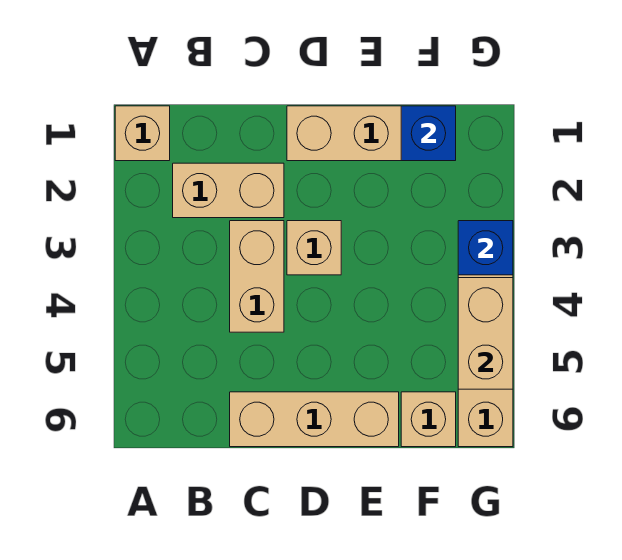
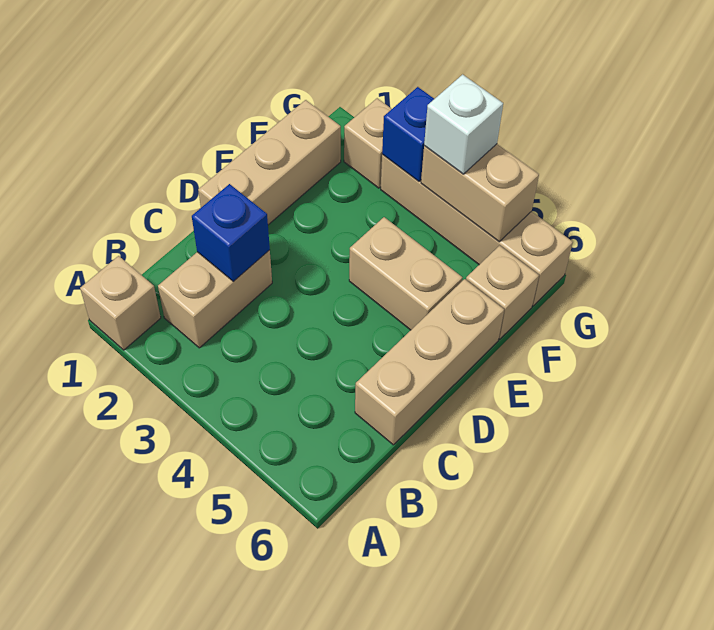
tan 1x2 brick [230,221,284,332] -> tan 1x2 brick moved to [349,217,463,330]
tan 1x1 brick [287,221,341,275] -> tan 1x1 brick moved to [344,98,391,188]
blue 1x1 brick [401,106,456,161] -> blue 1x1 brick moved to [192,184,270,282]
none -> white 1x1 brick [424,74,503,174]

